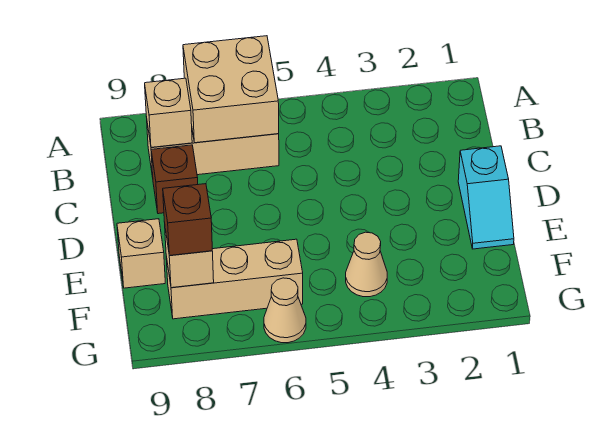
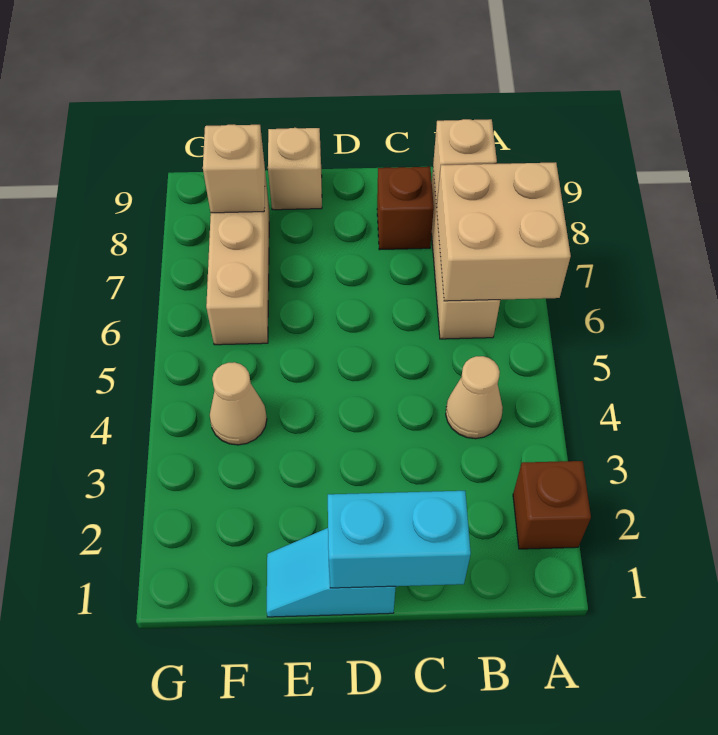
none -> cyan 1x2 brick [328,491,471,588]
brown 1x1 brick [163,184,212,256] -> brown 1x1 brick moved to [513,461,591,549]
tan 1x1 cone [264,278,306,343] -> tan 1x1 cone moved to [446,356,503,439]

